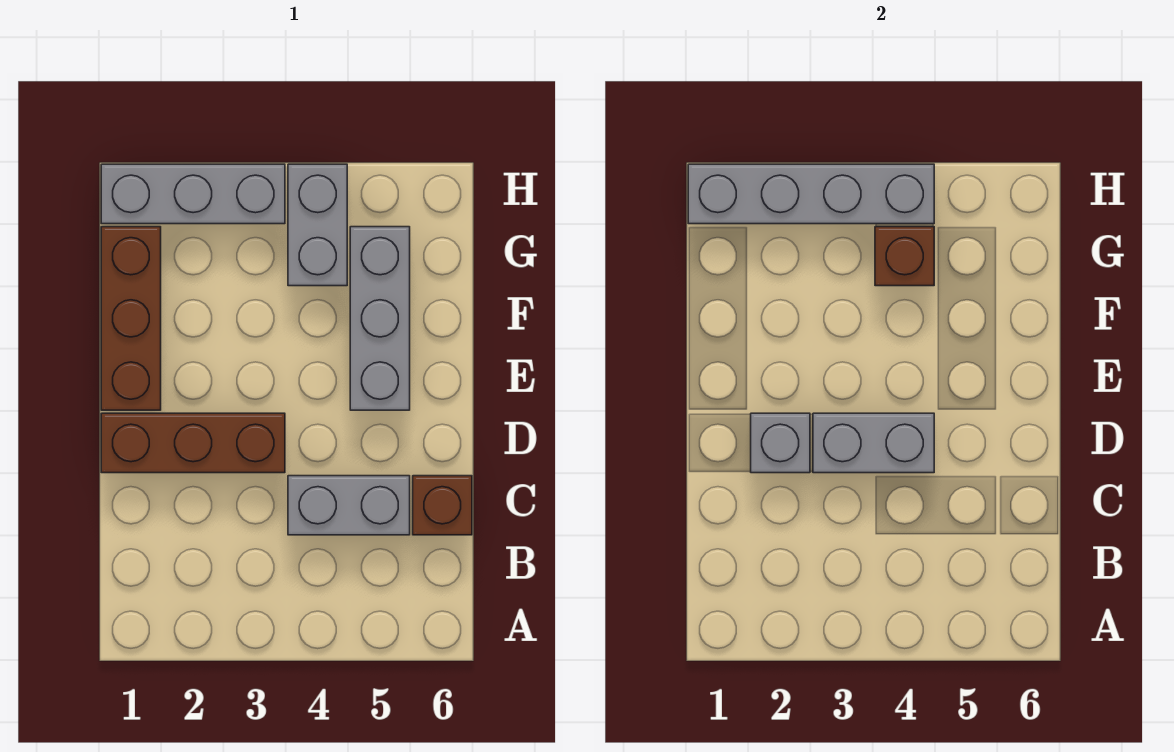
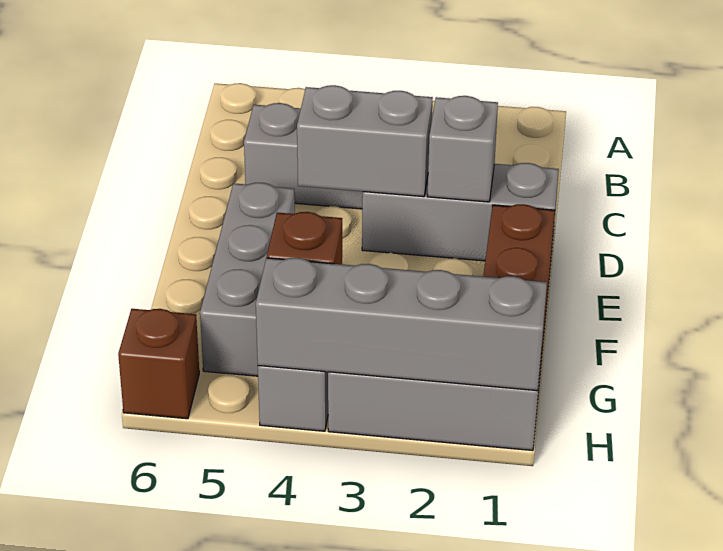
brown 1x1 brick [413,476,472,535] -> brown 1x1 brick moved to [118,309,199,419]
brown 1x3 brick [101,413,285,473] -> grey 1x3 brick [362,163,559,261]

